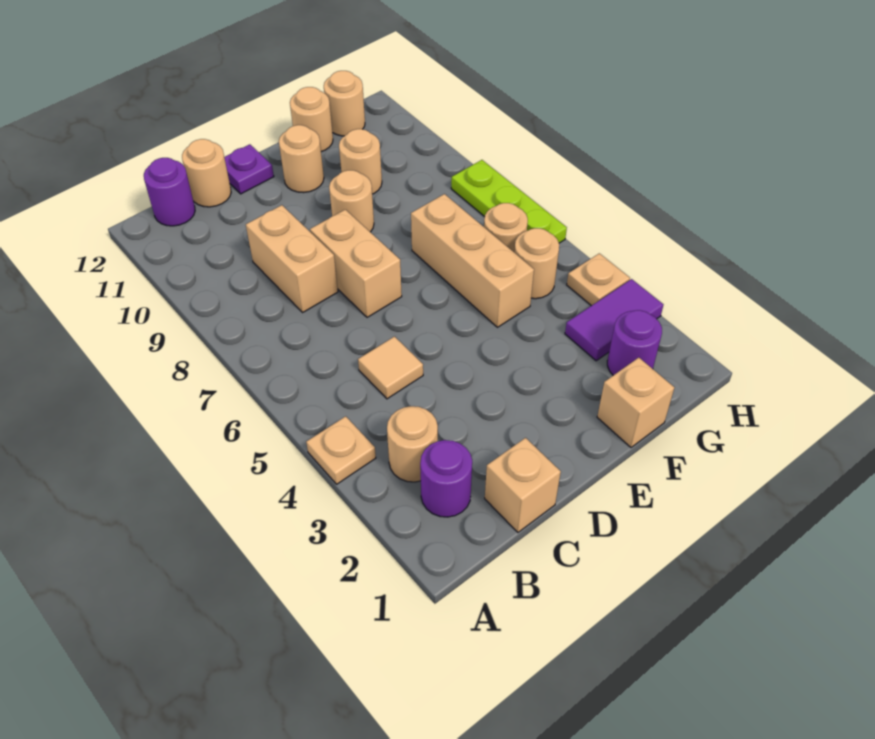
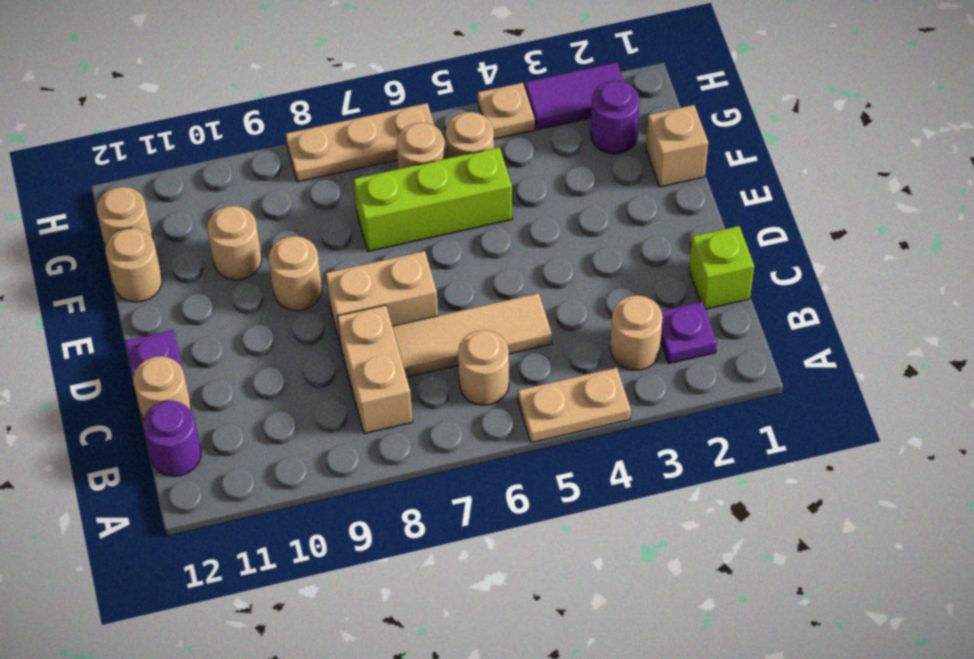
tan 1x1 plate [306,416,376,484] -> tan 1x2 plate [518,368,631,443]
purple 1x1 round brick [420,440,472,517] -> purple 1x1 plate [661,302,717,364]
tan 1x1 brick [485,438,561,532] -> lime 1x1 brick [689,226,754,309]
tan 1x1 tile [358,337,423,399] -> tan 1x3 tile [392,293,552,377]
tan 1x2 brick [246,205,338,312] -> tan 1x2 brick turned to [337,305,413,434]
tan 1x1 round brick [279,125,324,193] -> tan 1x1 round brick moved to [458,330,509,405]
tan 1x3 brick [411,194,534,327] -> lime 1x3 brick [354,147,512,251]
purple 1x2 tile [565,279,663,361] -> purple 1x2 tile turned to [525,62,624,130]
lime 1x3 plate [451,160,567,243] -> tan 1x3 plate [286,103,434,182]

